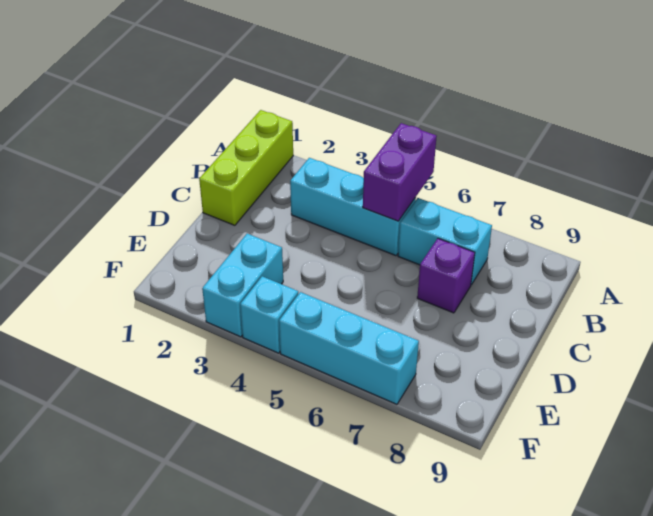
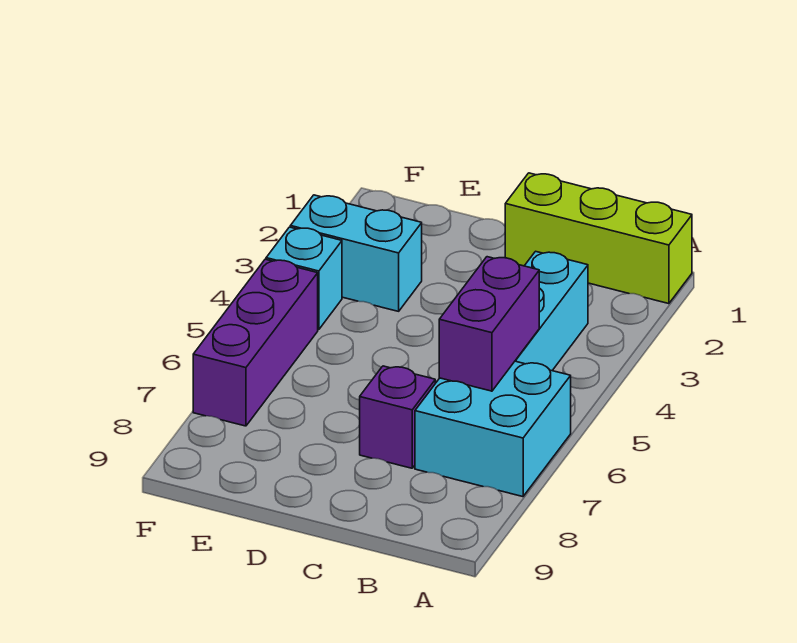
purple 1x2 brick [363,123,437,221] -> purple 1x2 brick turned to [439,257,539,391]
cyan 1x2 brick [398,198,492,285] -> cyan 2x2 brick [415,361,571,497]
cyan 1x3 brick [279,292,419,404] -> purple 1x3 brick [193,259,318,426]

